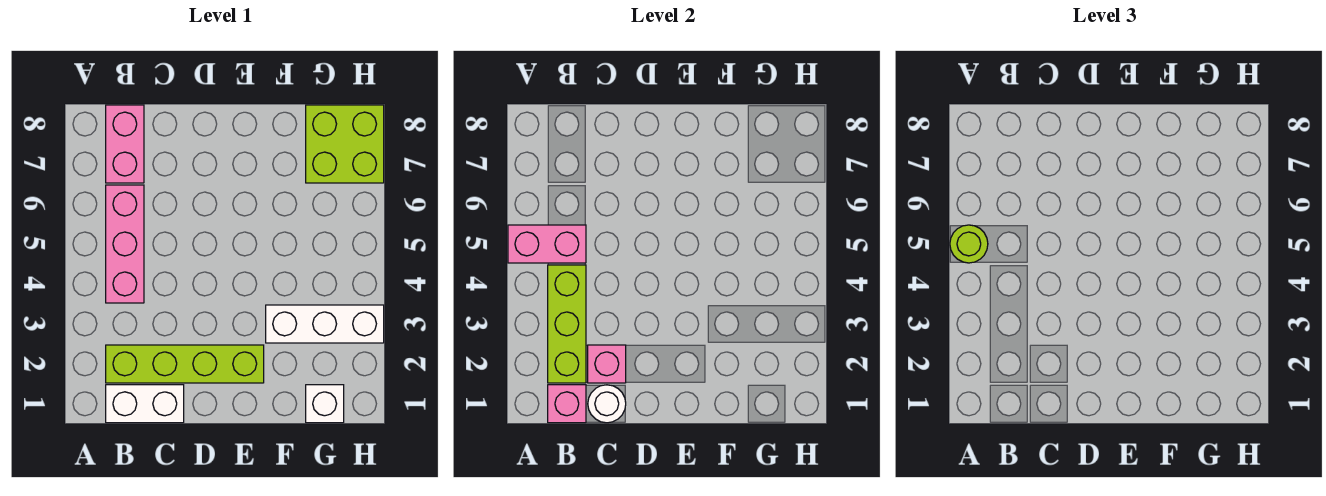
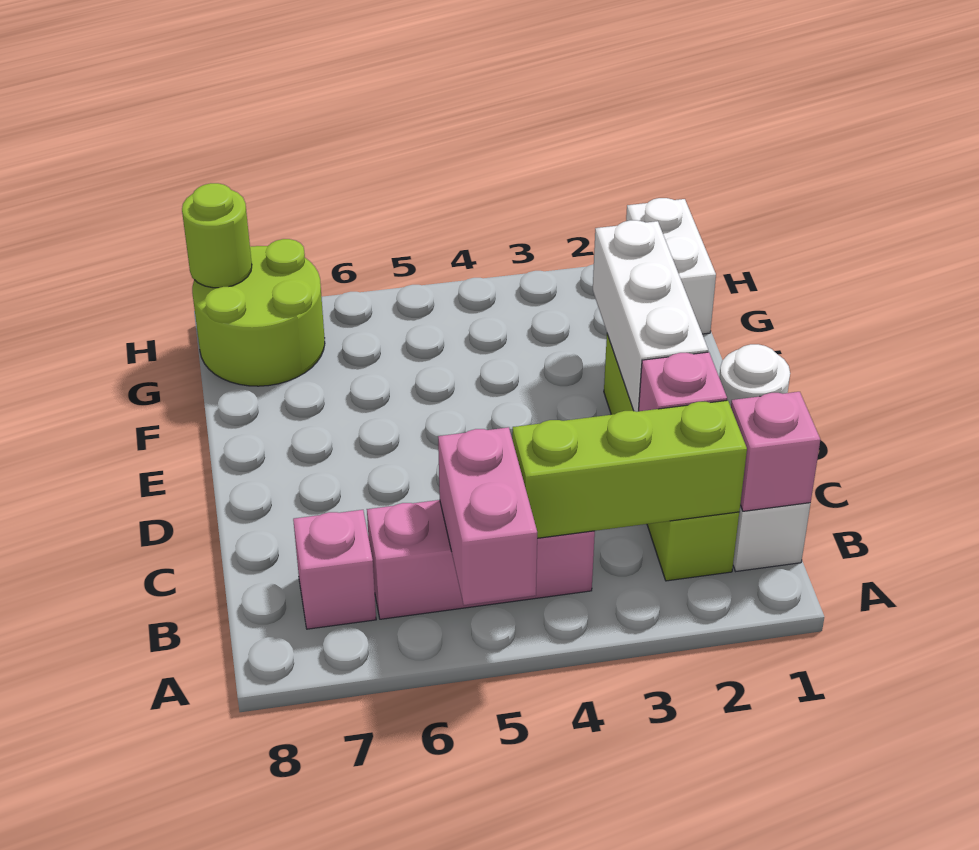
lime 1x1 round brick [950,225,988,263] -> lime 1x1 round brick moved to [182,183,252,288]
pink 1x2 brick [106,105,144,183] -> pink 1x1 brick [293,510,376,629]
white 1x3 brick [266,305,384,343] -> white 1x3 brick moved to [593,220,708,412]
white 1x1 brick [306,385,344,423] -> white 1x2 brick [626,198,716,334]
lime 2x2 brick [306,105,384,183] -> lime 2x2 round brick [192,239,325,386]

